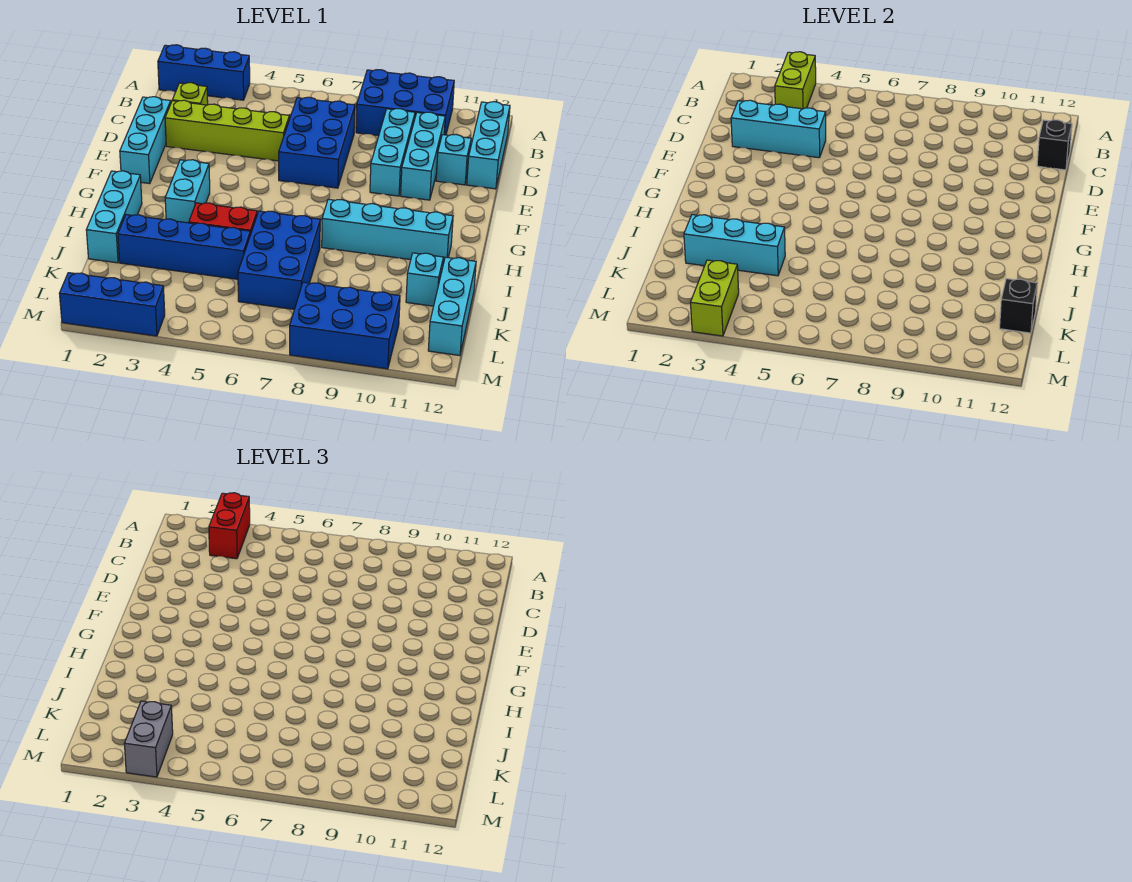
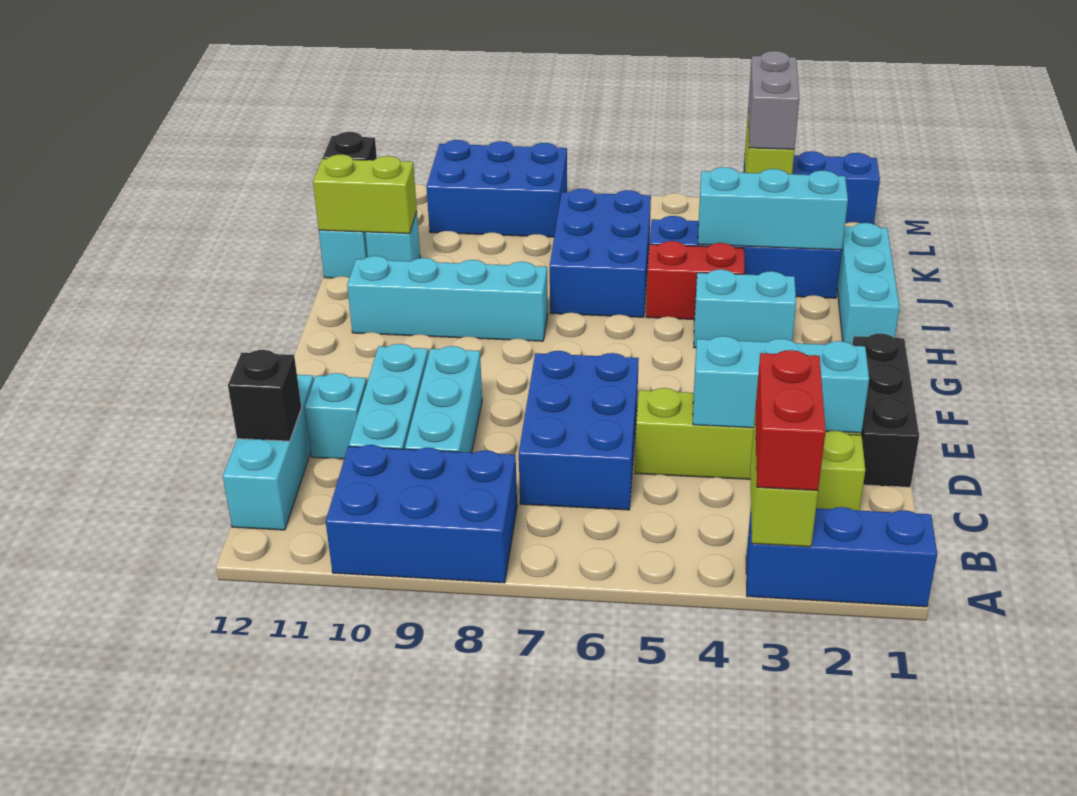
cyan 1x3 brick [120,97,171,184] -> black 1x3 brick [853,334,919,487]
cyan 1x2 brick [165,160,210,223] -> cyan 1x2 brick turned to [694,269,796,348]
none -> lime 1x2 brick [313,155,417,234]

